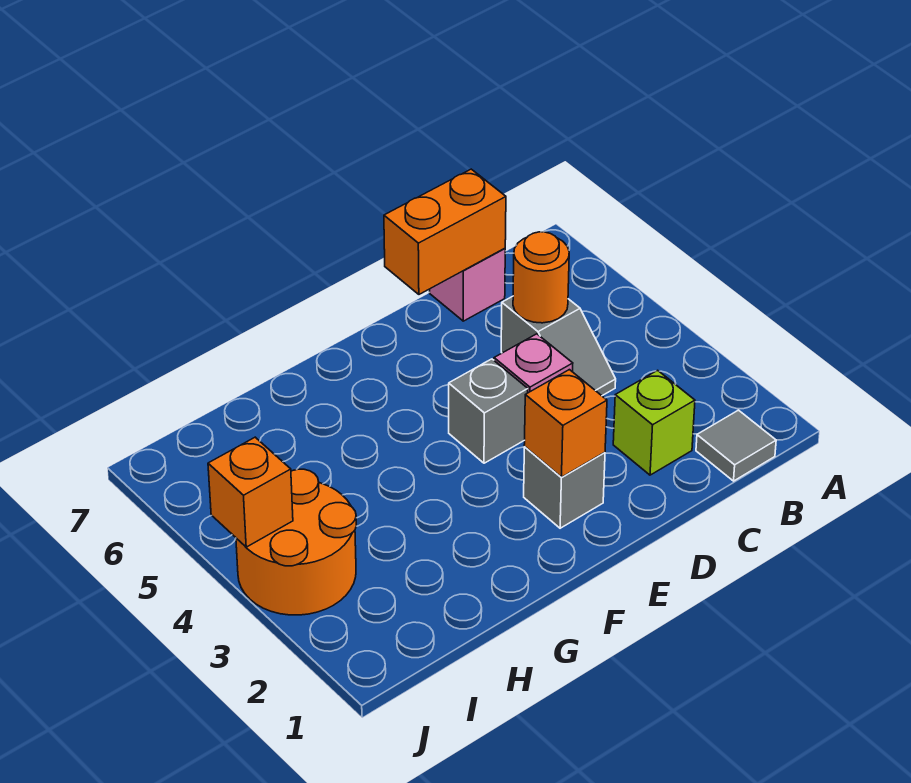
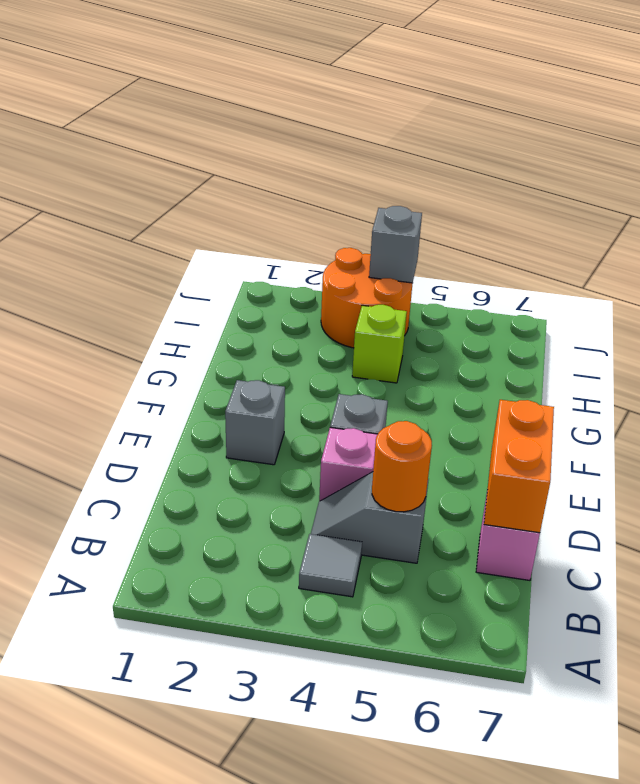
grey 1x1 tile [696,410,776,481] -> grey 1x1 tile moved to [299,534,362,597]
lime 1x1 brick [613,370,695,475] -> lime 1x1 brick moved to [352,305,407,383]
orange 1x1 brick [524,370,607,477] -> none
orange 1x1 brick [208,437,293,547] -> grey 1x1 brick [369,206,422,283]

